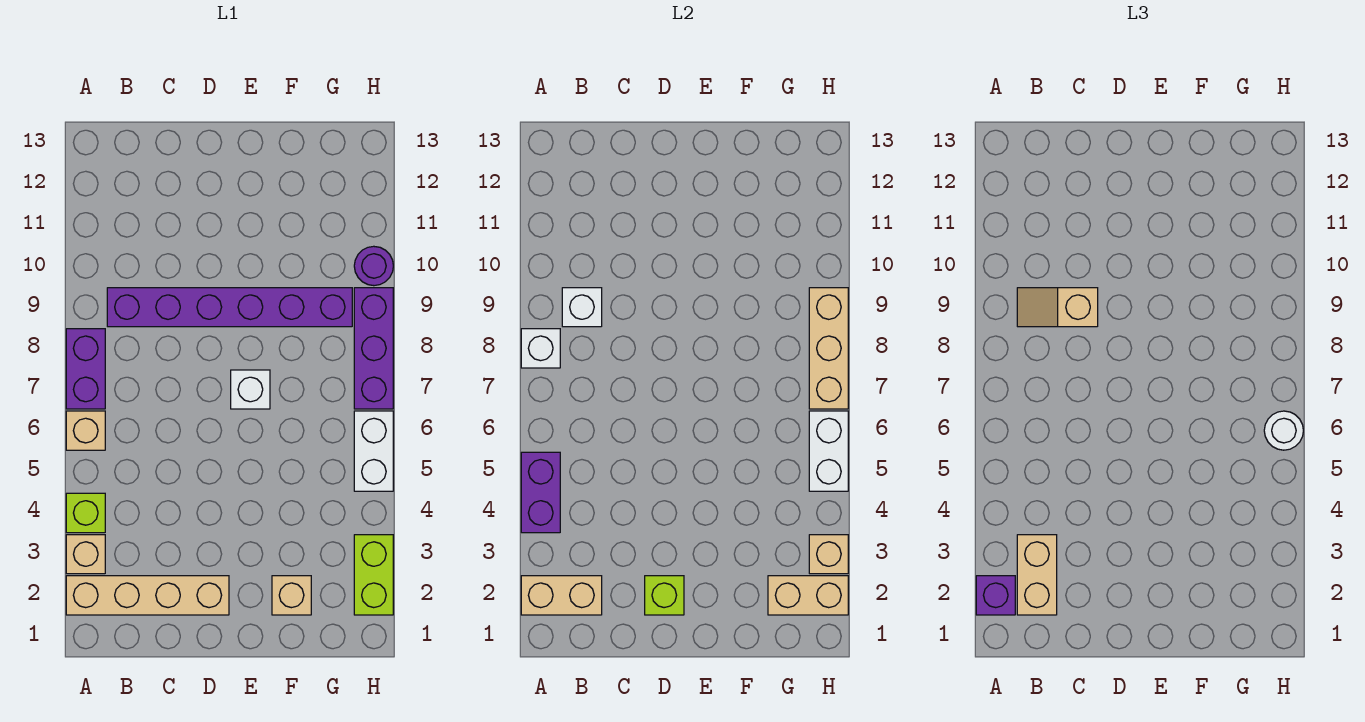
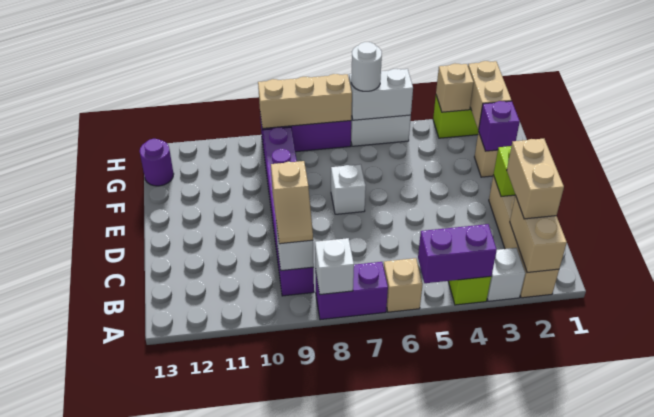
purple 1x1 brick [976,576,1015,615] -> purple 1x1 brick moved to [479,101,520,151]
tan 1x1 brick [66,535,105,574] -> white 1x1 brick [487,248,525,301]
tan 1x2 brick [1017,535,1057,615] -> tan 1x2 brick turned to [507,139,564,219]
purple 1x1 round brick [354,246,393,286] -> purple 1x1 round brick moved to [140,139,174,186]

